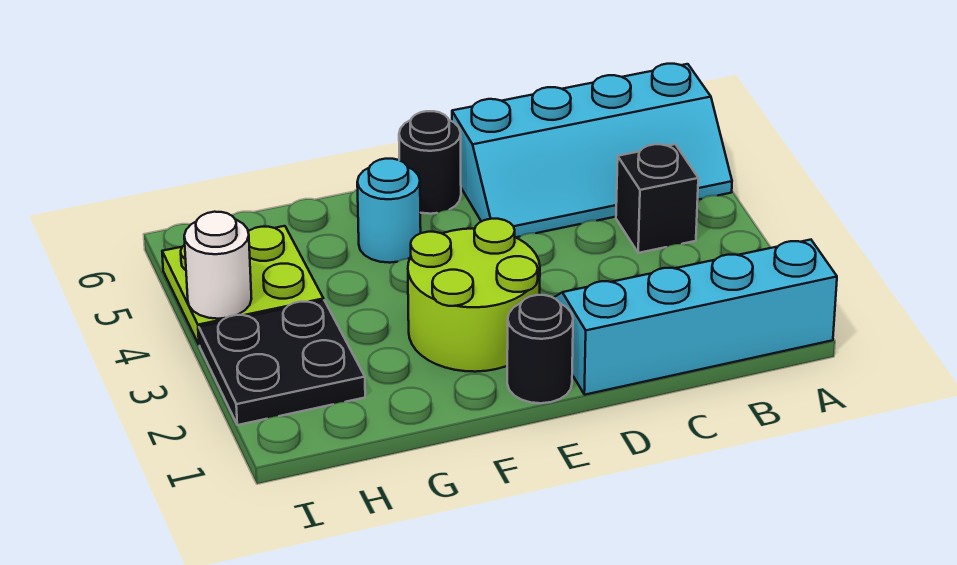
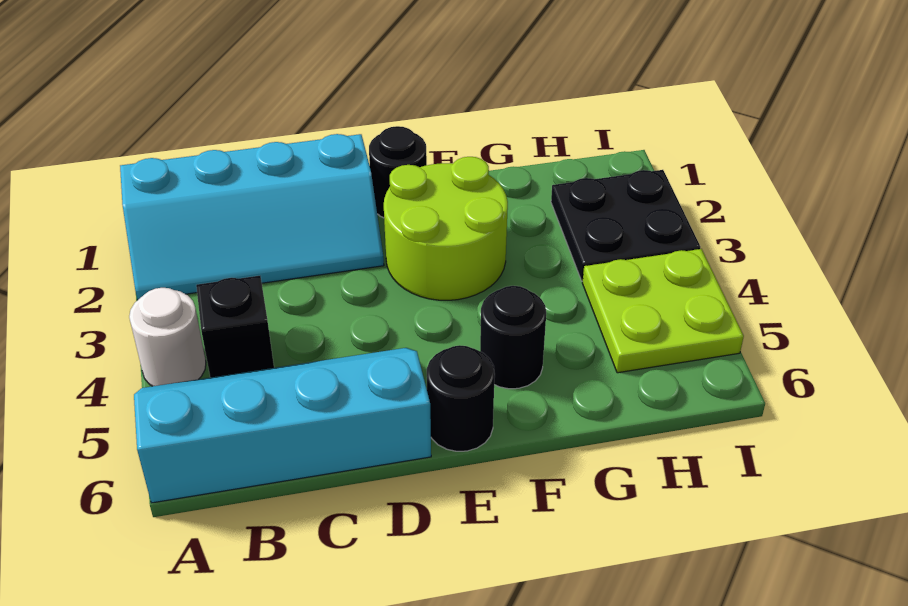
cyan 1x1 round brick [357,159,421,263] -> black 1x1 round brick [480,286,546,389]
white 1x1 round brick [184,212,252,319] -> white 1x1 round brick moved to [129,288,206,386]

